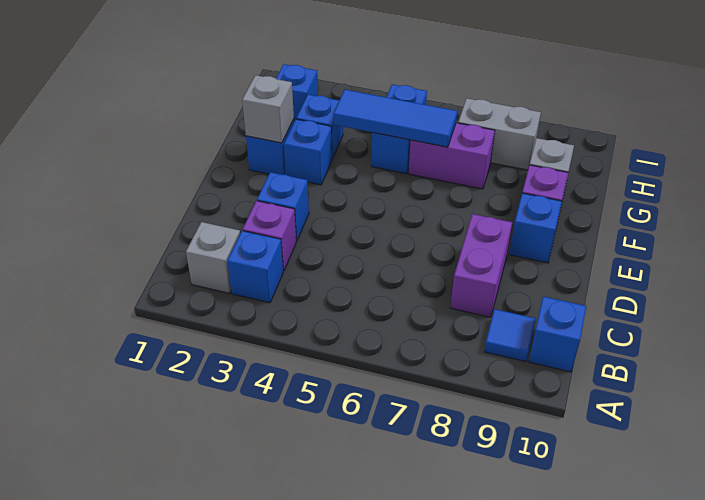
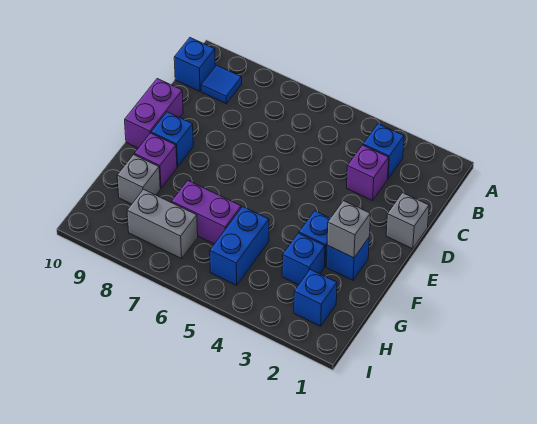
grey 1x1 brick [186,222,240,293] -> grey 1x1 brick moved to [386,193,429,249]
purple 1x2 brick [450,214,512,317] -> purple 1x2 brick moved to [125,79,183,148]
blue 1x1 brick [257,172,309,241] -> none
blue 1x3 tile [334,90,457,147] -> none

